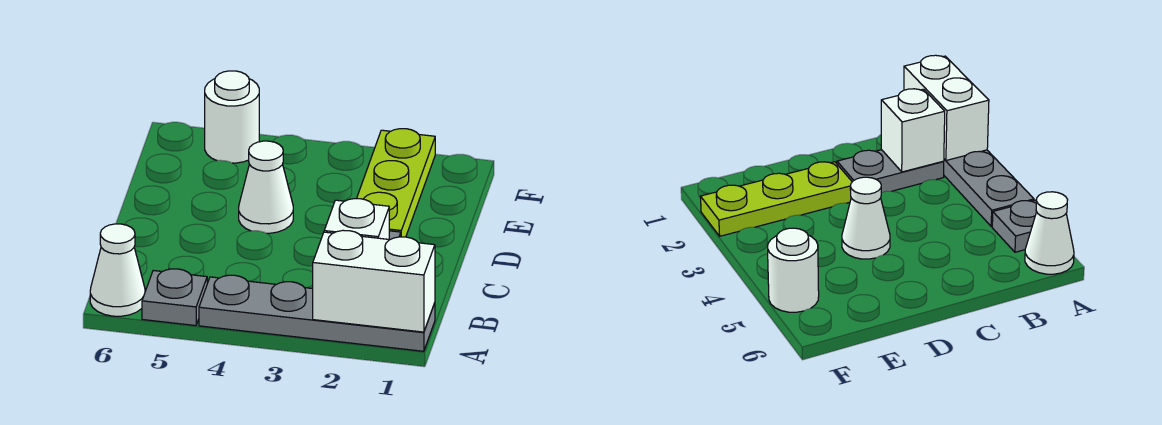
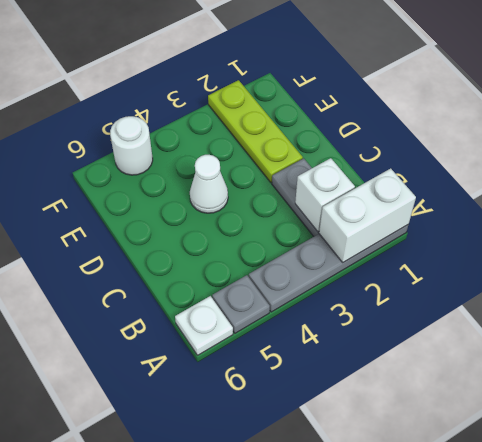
white 1x1 cone [90,224,145,316] -> white 1x1 plate [175,296,233,355]

